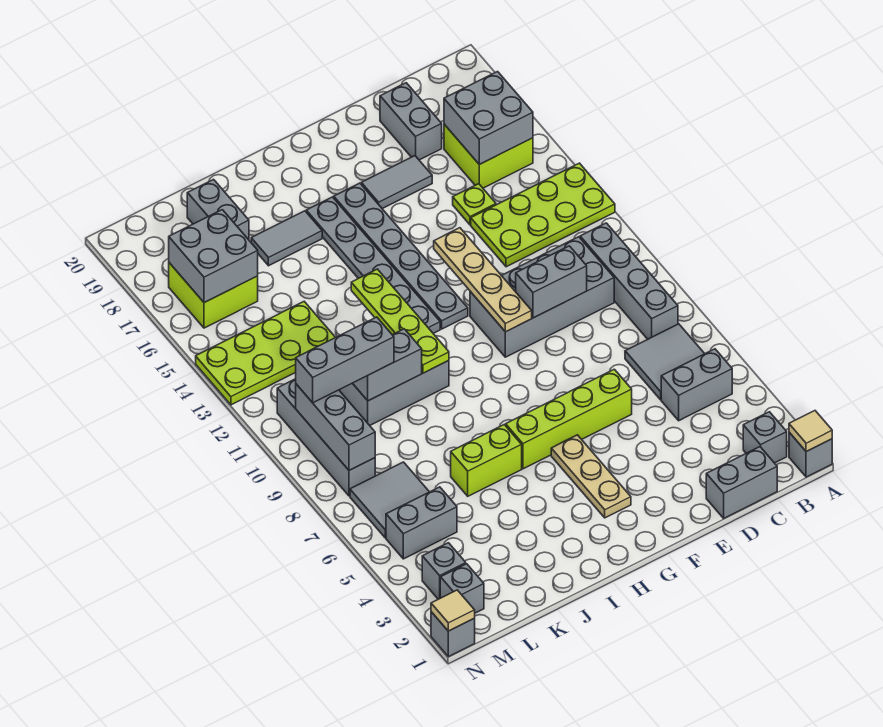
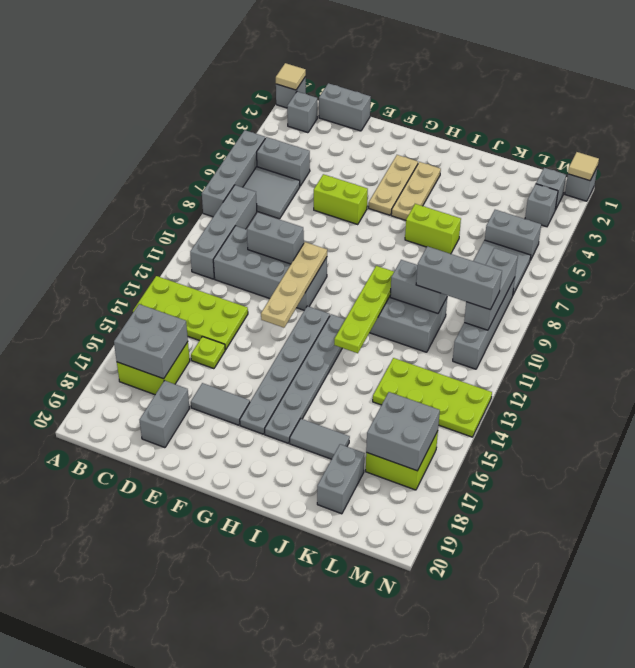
none -> grey 1x4 brick [202,130,265,217]
lime 1x4 brick [506,369,632,469] -> lime 1x2 brick [314,174,368,224]
none -> tan 1x3 plate [391,162,441,220]

